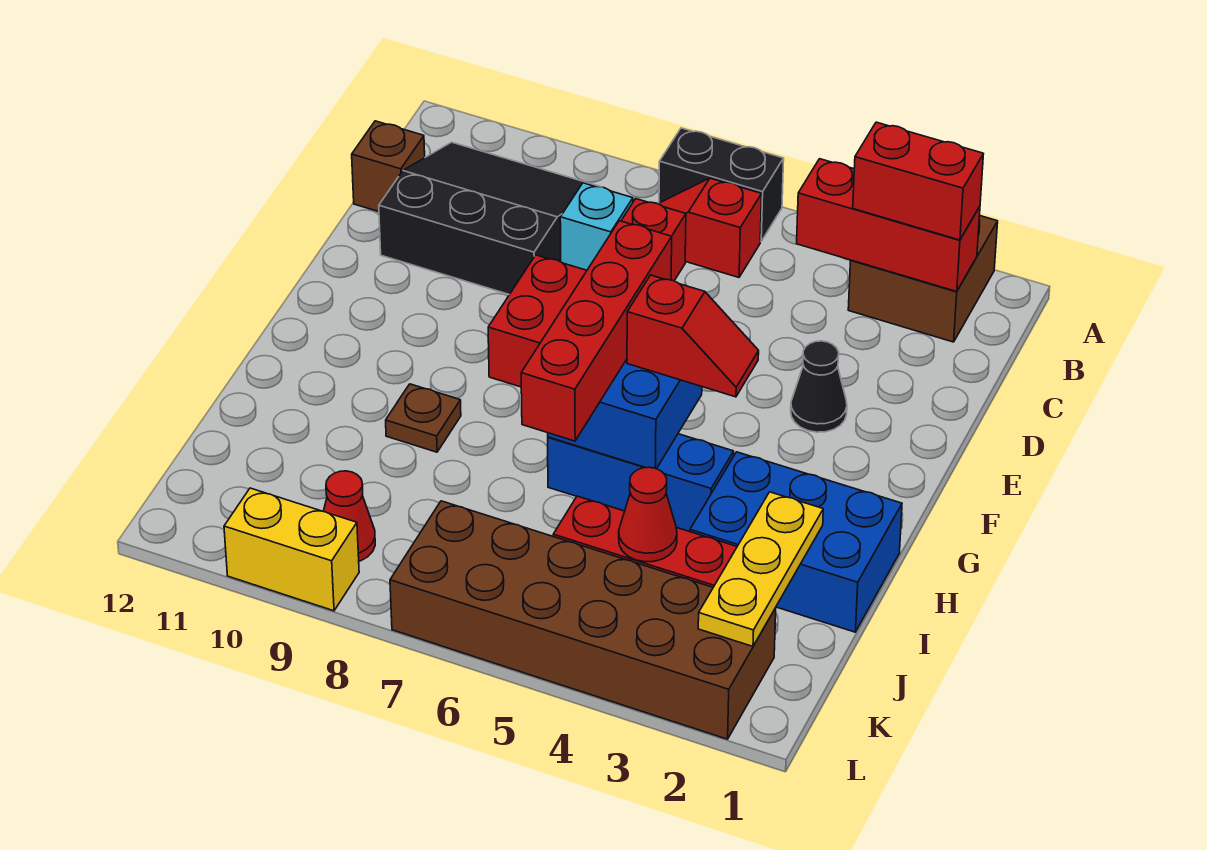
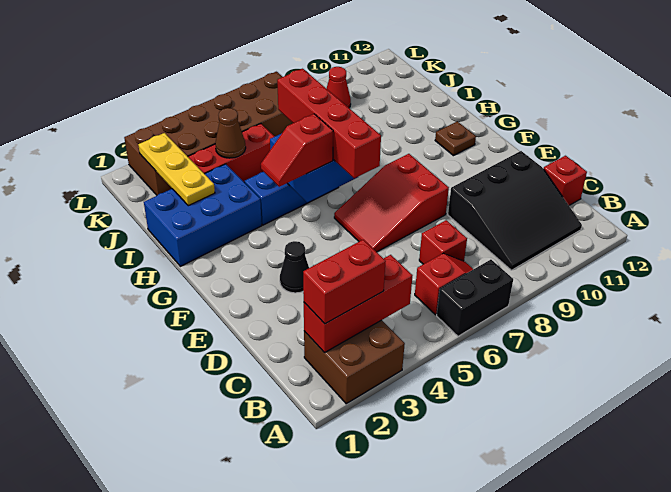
cyan 1x1 brick [560,183,633,270] -> none
brown 1x1 brick [352,121,425,212] -> red 1x1 brick [544,156,587,205]
brown 1x1 plate [386,384,461,452] -> brown 1x1 plate moved to [435,121,476,156]
red 1x1 cone [619,467,677,562] -> brown 1x1 cone [215,108,246,158]
yellow 1x2 brick [224,488,359,611] -> none

